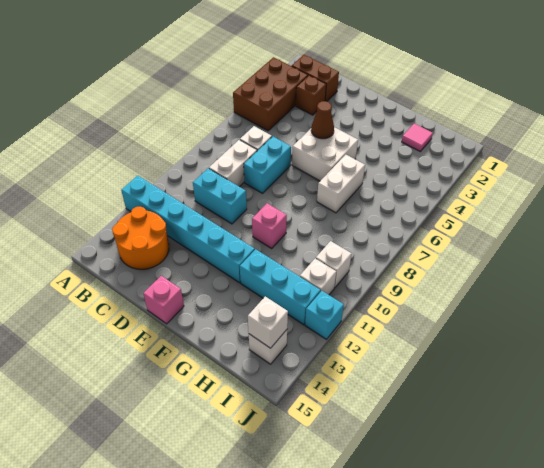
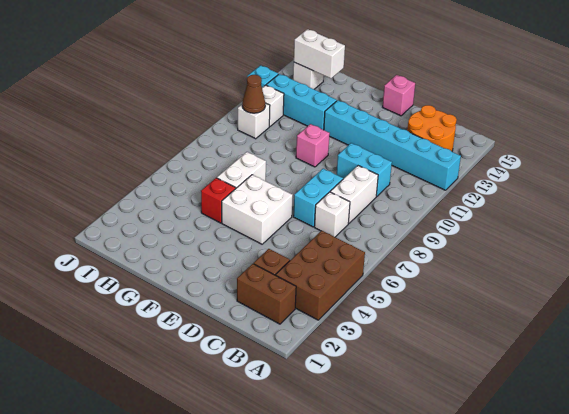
brown 1x1 cone [311,101,334,139] -> brown 1x1 cone moved to [242,75,265,113]
none -> red 1x1 brick [201,178,236,223]
pink 1x1 tile [402,124,433,151] -> none
white 1x1 brick [248,296,288,348] -> white 1x2 brick [294,29,345,78]

